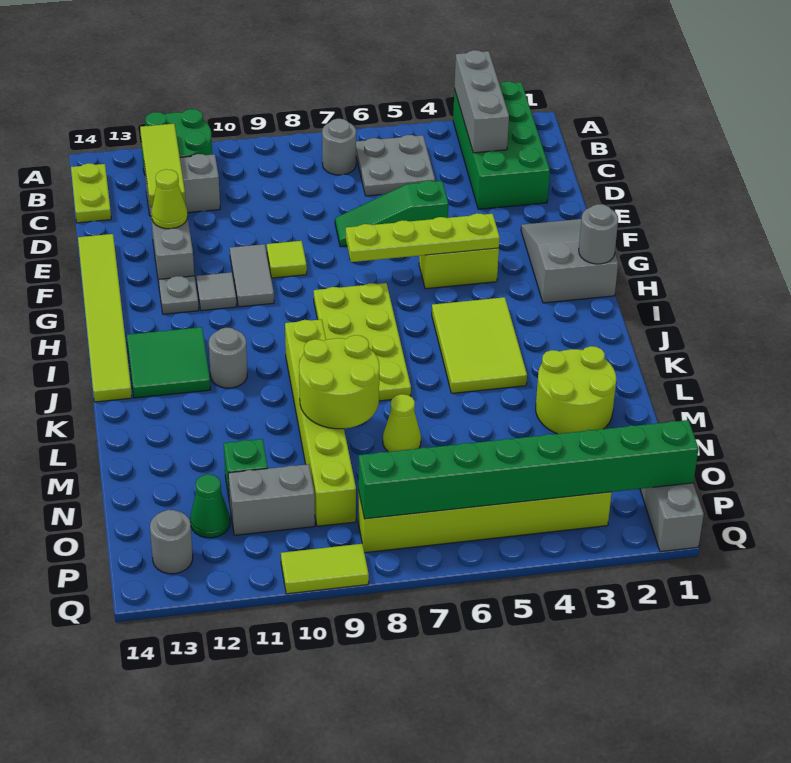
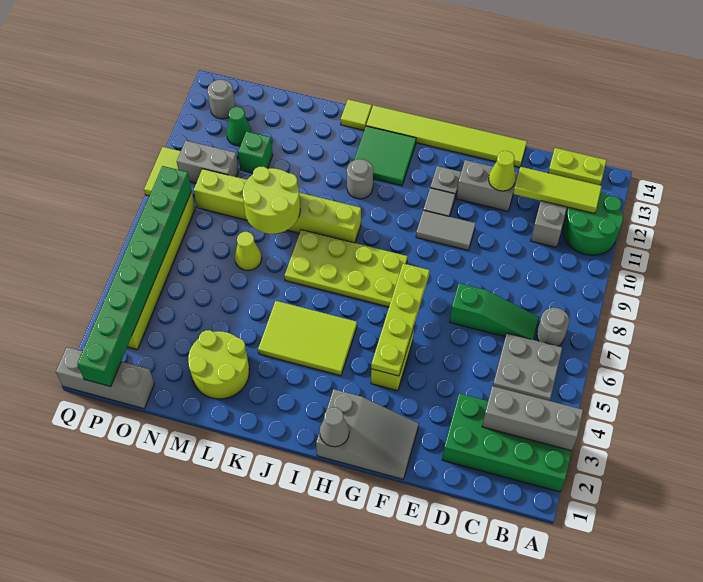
green 1x3 slope [335,180,448,247] -> green 1x3 slope turned to [450,283,539,340]
lime 1x1 tile [267,241,307,278] -> lime 1x1 tile moved to [341,99,372,130]
grey 1x1 round brick [579,204,618,264] -> grey 1x1 cone [320,407,349,447]
grey 1x2 brick [228,464,315,535] -> grey 1x2 brick turned to [177,141,239,183]

